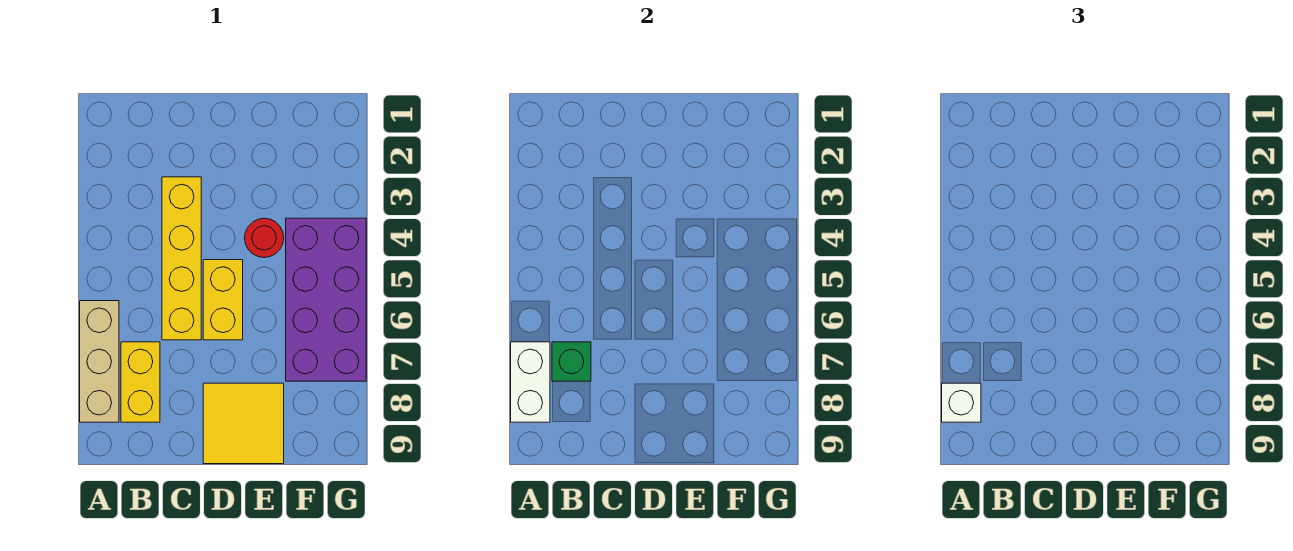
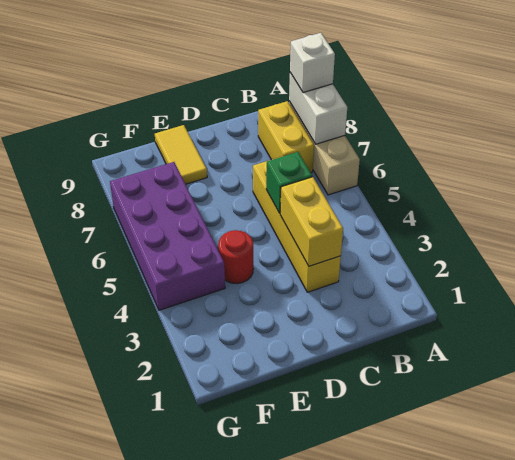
green 1x1 brick [552,342,591,381] -> green 1x1 brick moved to [266,152,312,213]
yellow 1x2 brick [203,260,243,340] -> yellow 1x2 brick moved to [280,177,343,266]
yellow 2x2 tile [203,383,284,464] -> yellow 1x2 tile [155,125,207,184]

